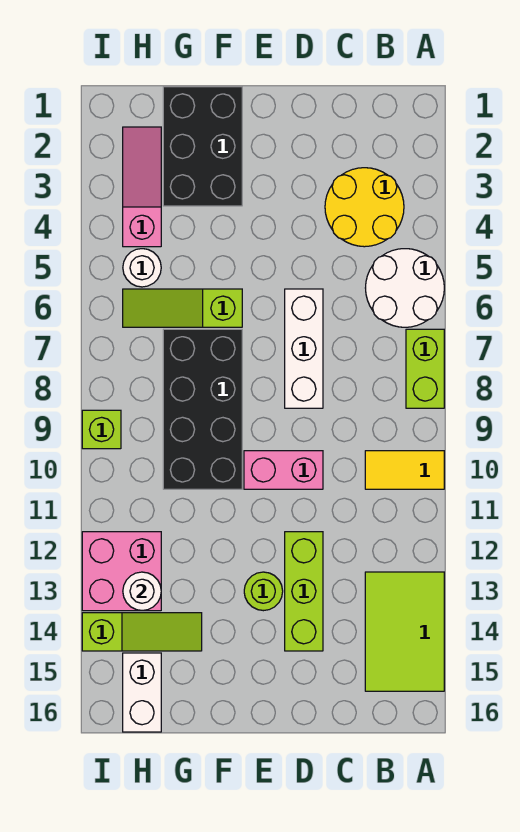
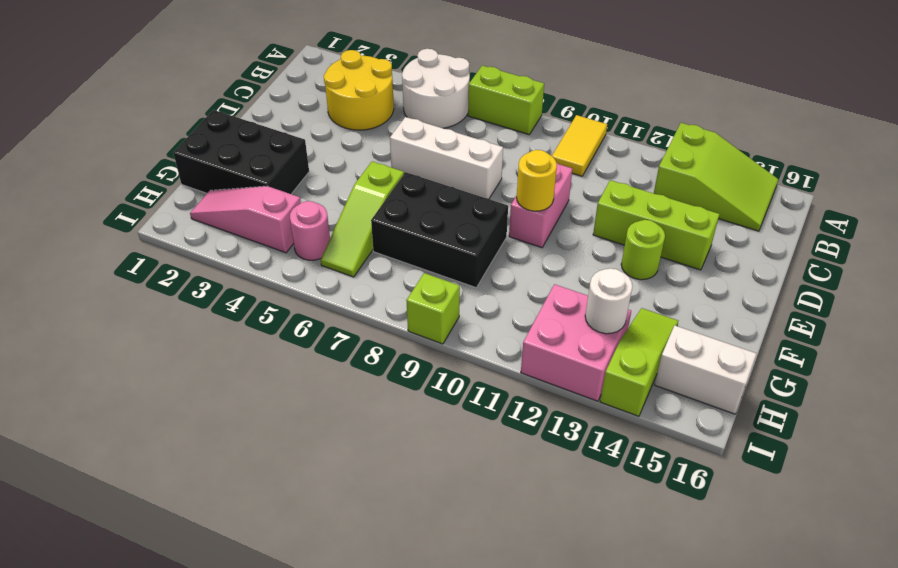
lime 2x3 tile [365,572,444,691] -> lime 2x3 slope [654,123,778,231]
none -> yellow 1x1 round brick [517,150,557,211]
black 2x4 brick [163,329,242,489] -> black 2x3 brick [371,172,508,288]
white 1x1 round brick [123,249,161,287] -> pink 1x1 round brick [290,201,330,260]

